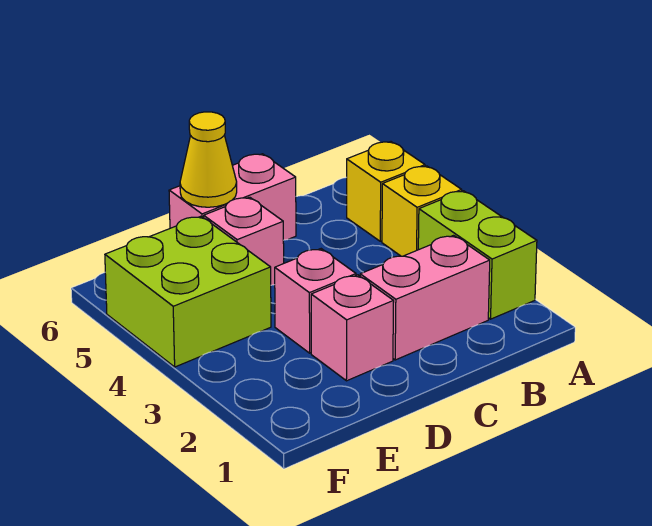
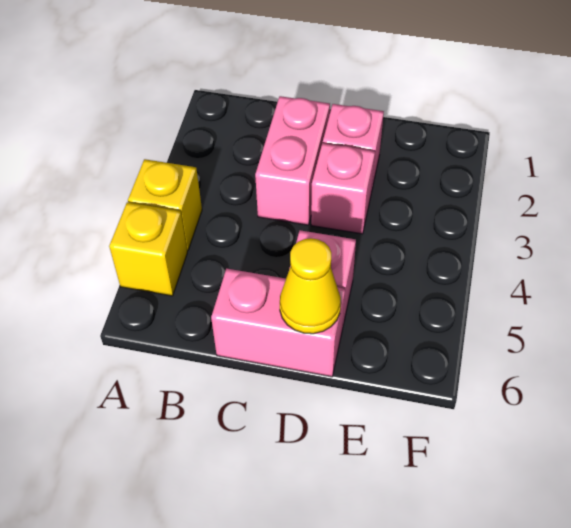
lime 1x2 brick [418,191,537,319] -> none
pink 1x2 brick [360,235,490,360] -> pink 1x2 brick turned to [255,96,330,225]
lime 2x2 brick [105,216,271,367] -> none

